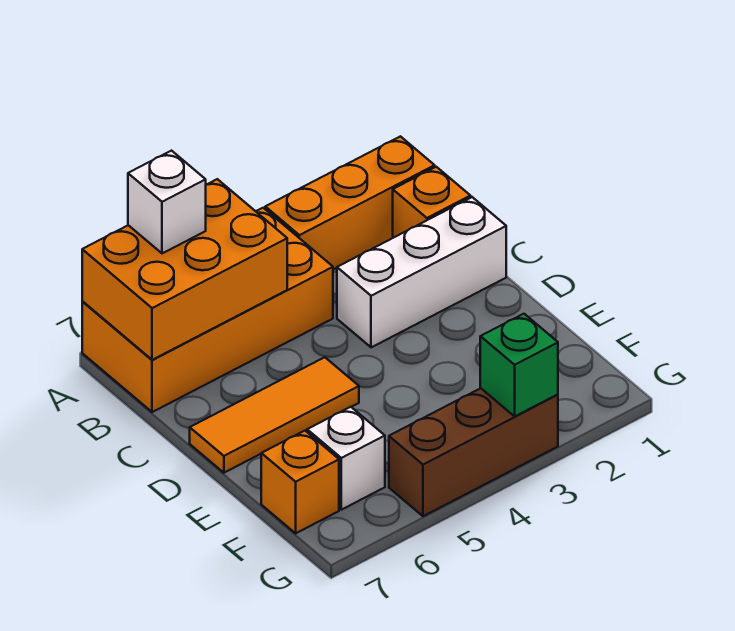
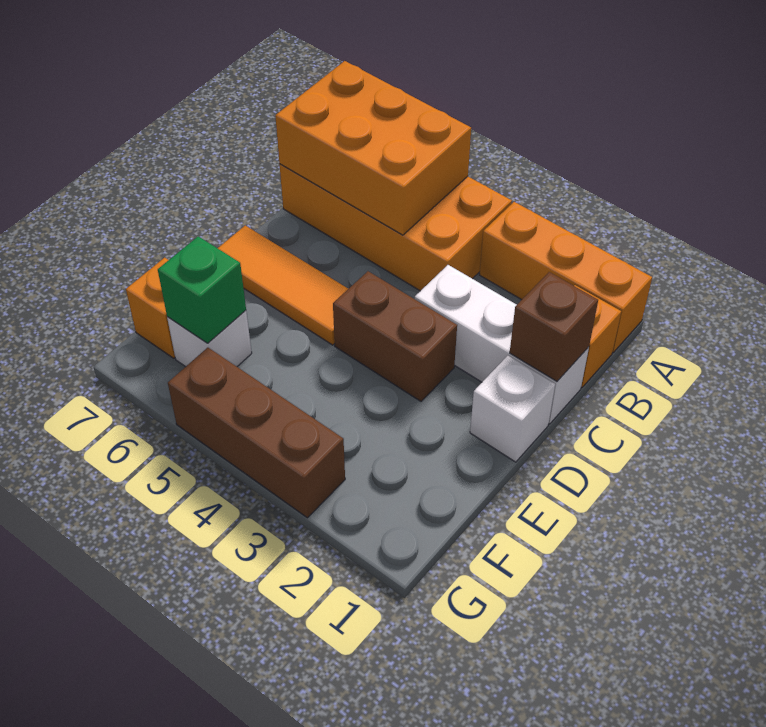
white 1x1 brick [128,151,206,253] -> white 1x1 brick moved to [470,356,555,462]
none -> brown 1x1 brick [510,272,598,381]
none -> brown 1x2 brick [333,271,457,401]
green 1x1 brick [480,314,558,416] -> green 1x1 brick moved to [158,236,246,343]

